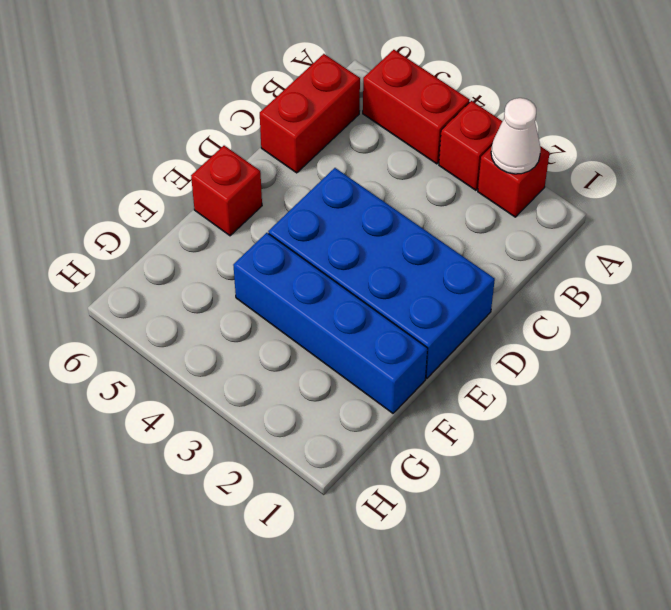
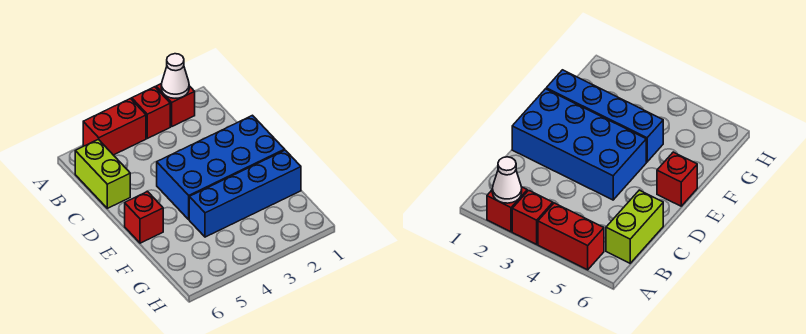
red 1x2 brick [260,54,360,173] -> lime 1x2 brick [75,139,130,208]

